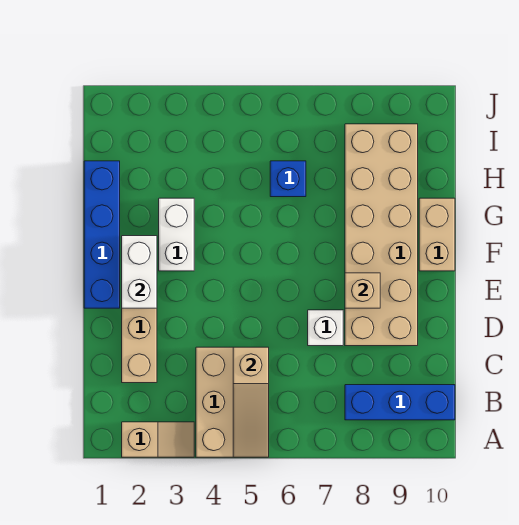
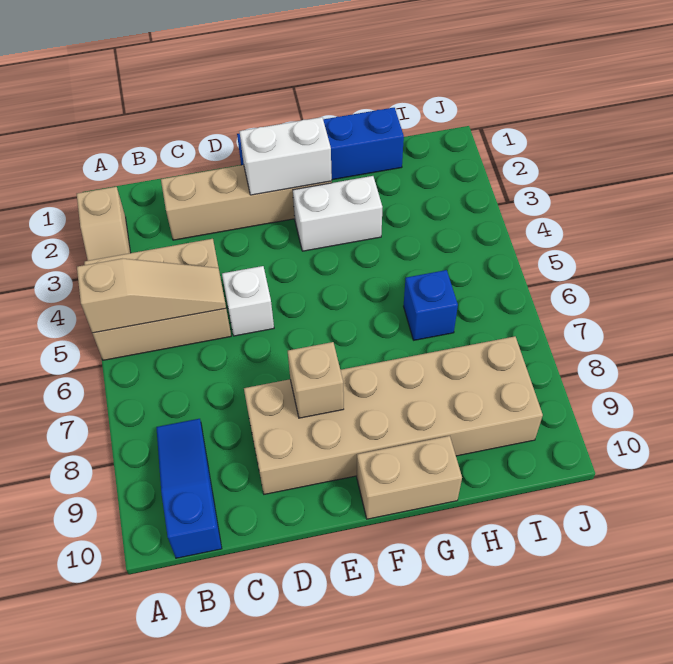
tan 1x3 slope [233,347,269,457] -> tan 1x3 slope turned to [77,259,226,333]
blue 1x3 brick [345,385,455,420] -> blue 1x3 slope [156,419,222,558]
white 1x1 brick [308,310,343,346] -> white 1x1 brick moved to [222,266,274,336]

